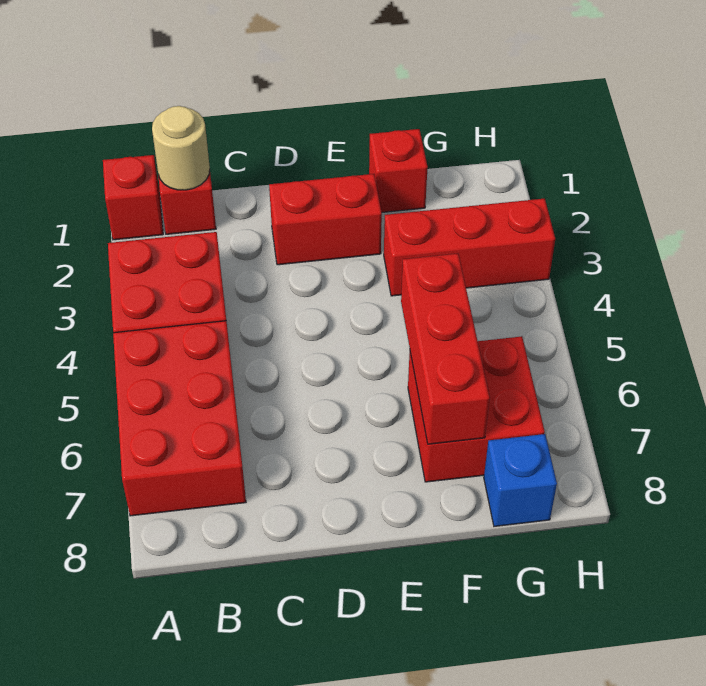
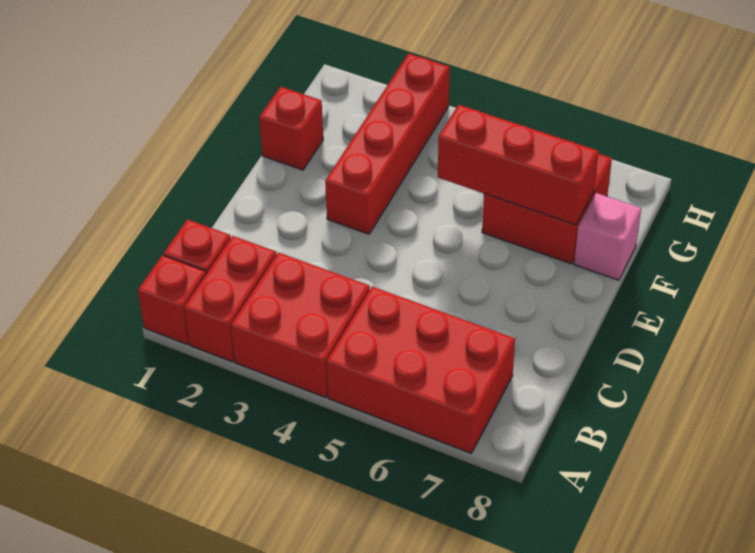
tan 1x1 round brick [152,106,210,190] -> none
red 1x2 brick [269,174,382,265] -> red 1x2 brick moved to [184,236,276,362]
red 1x3 brick [384,198,555,296] -> red 1x4 brick [325,53,450,234]
none -> pink 1x1 brick [574,193,641,280]
blue 1x1 brick [484,434,557,526] -> none

